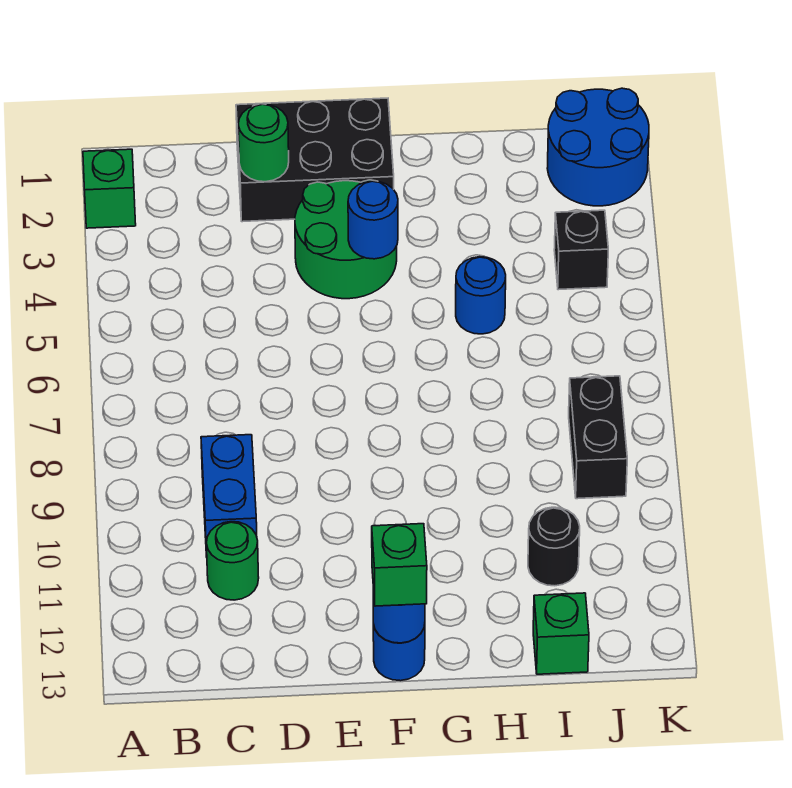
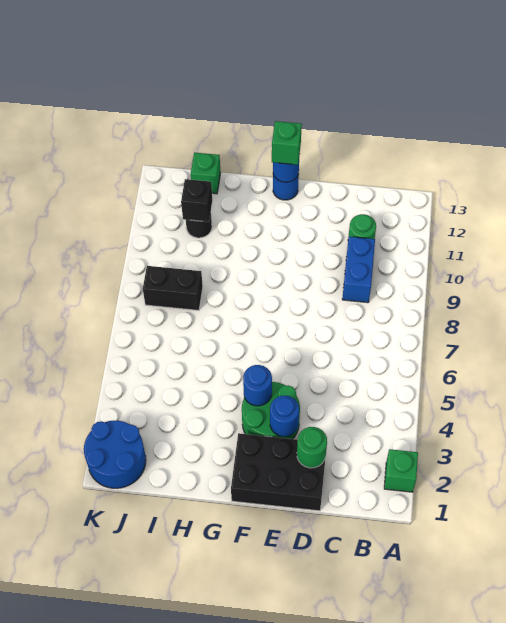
blue 1x1 round brick [456,257,506,334] -> blue 1x1 round brick moved to [270,396,299,436]
black 1x1 brick [554,210,608,290] -> black 1x1 brick moved to [181,179,212,222]
black 1x2 brick [569,376,627,499] -> black 1x2 brick turned to [143,266,203,310]

